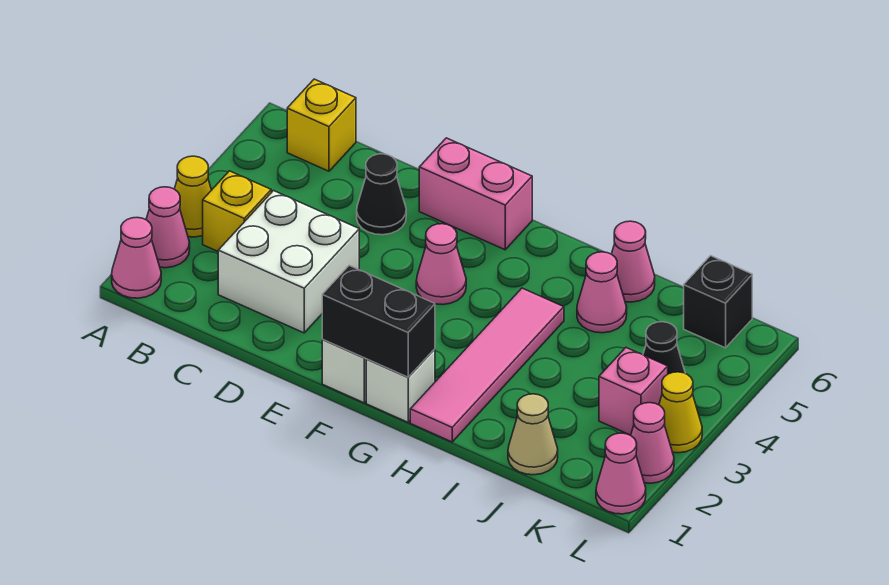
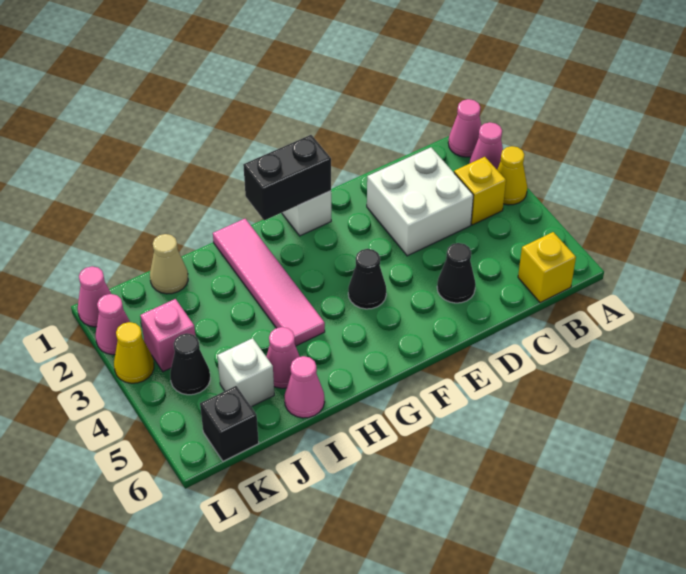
pink 1x2 brick [419,138,532,250] -> none
pink 1x1 cone [416,224,466,305] -> black 1x1 cone [348,249,386,309]
white 1x1 brick [366,349,435,422] -> white 1x1 brick moved to [217,338,274,407]

